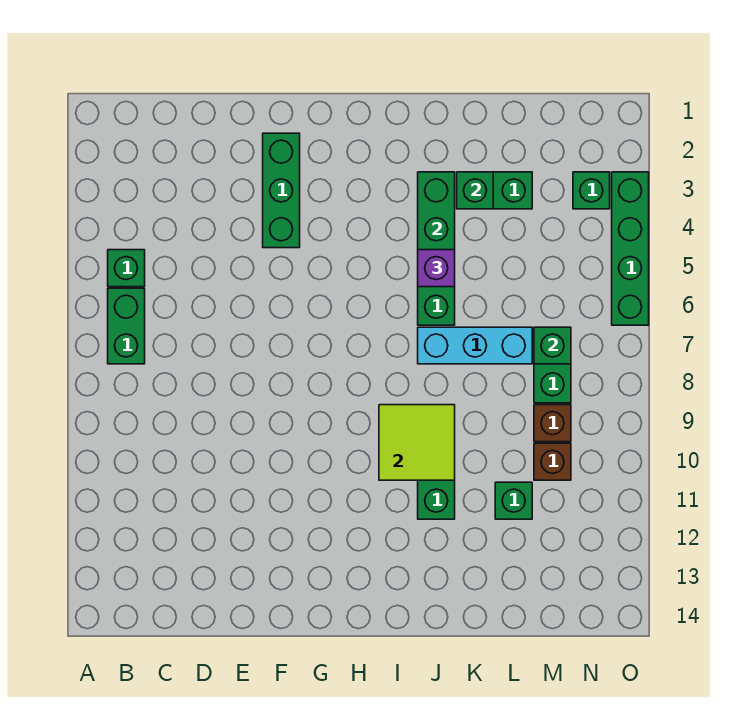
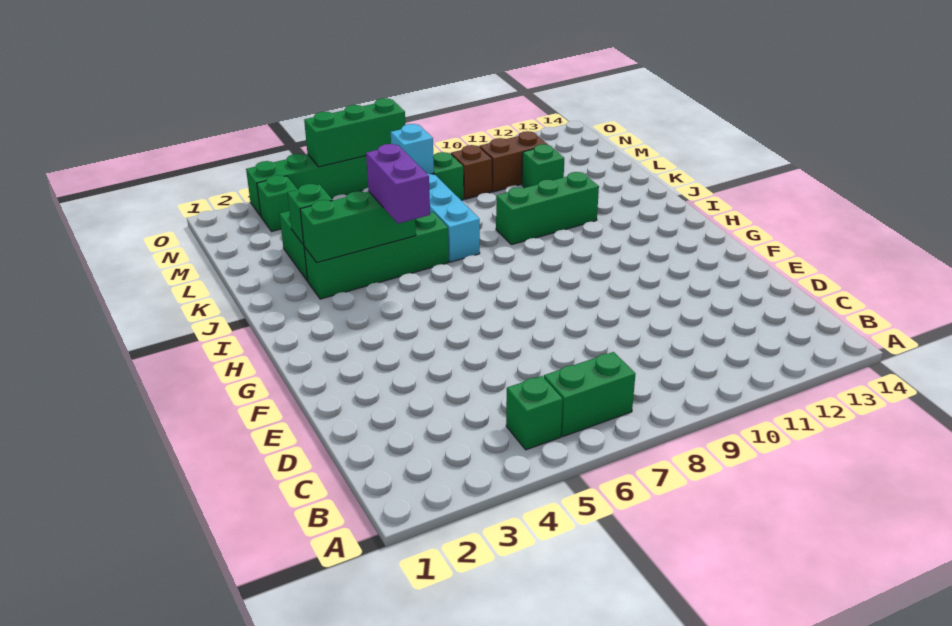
green 1x3 brick [263,133,300,248] -> green 1x3 brick moved to [304,98,405,167]
lime 2x2 tile [379,405,455,480] -> none
purple 1x1 brick [418,250,455,287] -> purple 1x2 brick [366,144,430,223]
green 1x1 brick [534,327,571,364] -> cyan 1x1 brick [391,124,434,174]
brown 1x1 brick [534,443,571,480] -> brown 1x2 brick [479,131,548,192]

